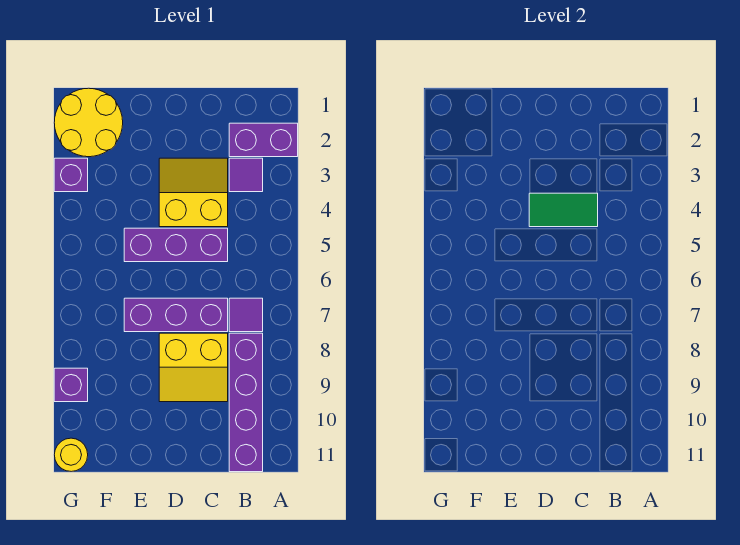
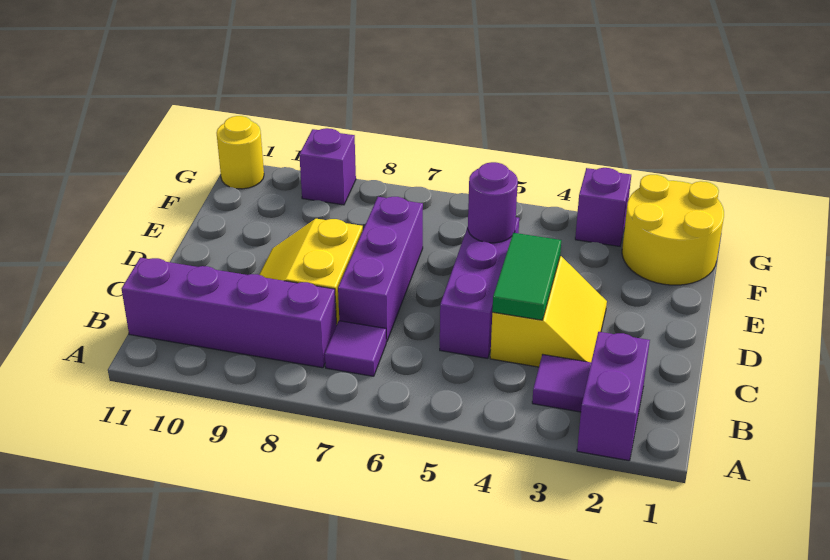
none -> purple 1x1 round brick [468,162,518,243]

